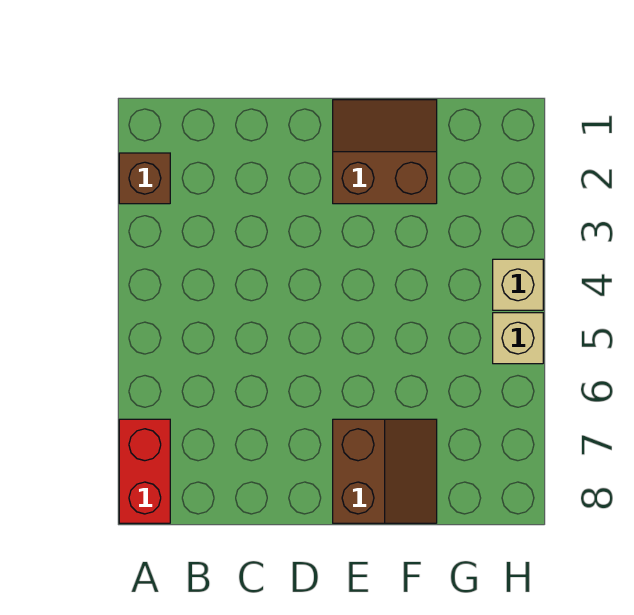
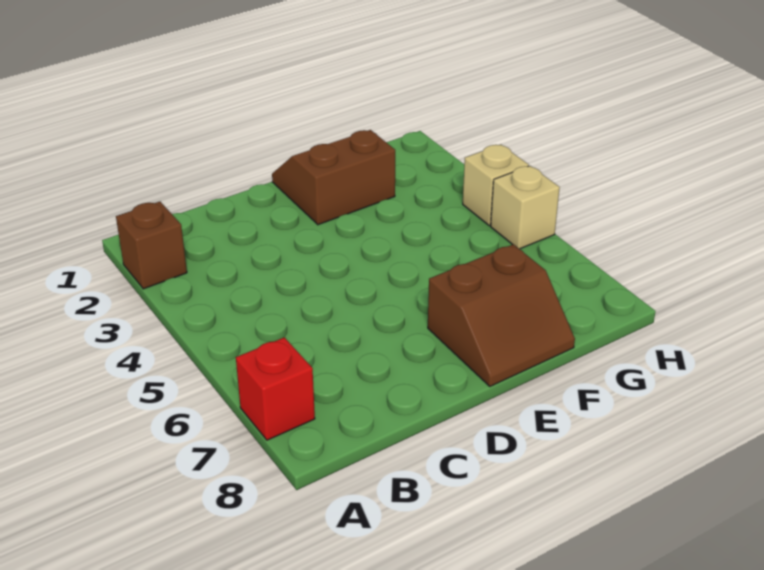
red 1x2 brick [119,419,170,523] -> red 1x1 brick [236,337,315,440]
brown 2x2 slope [333,419,437,523] -> brown 2x2 slope turned to [428,244,575,386]

